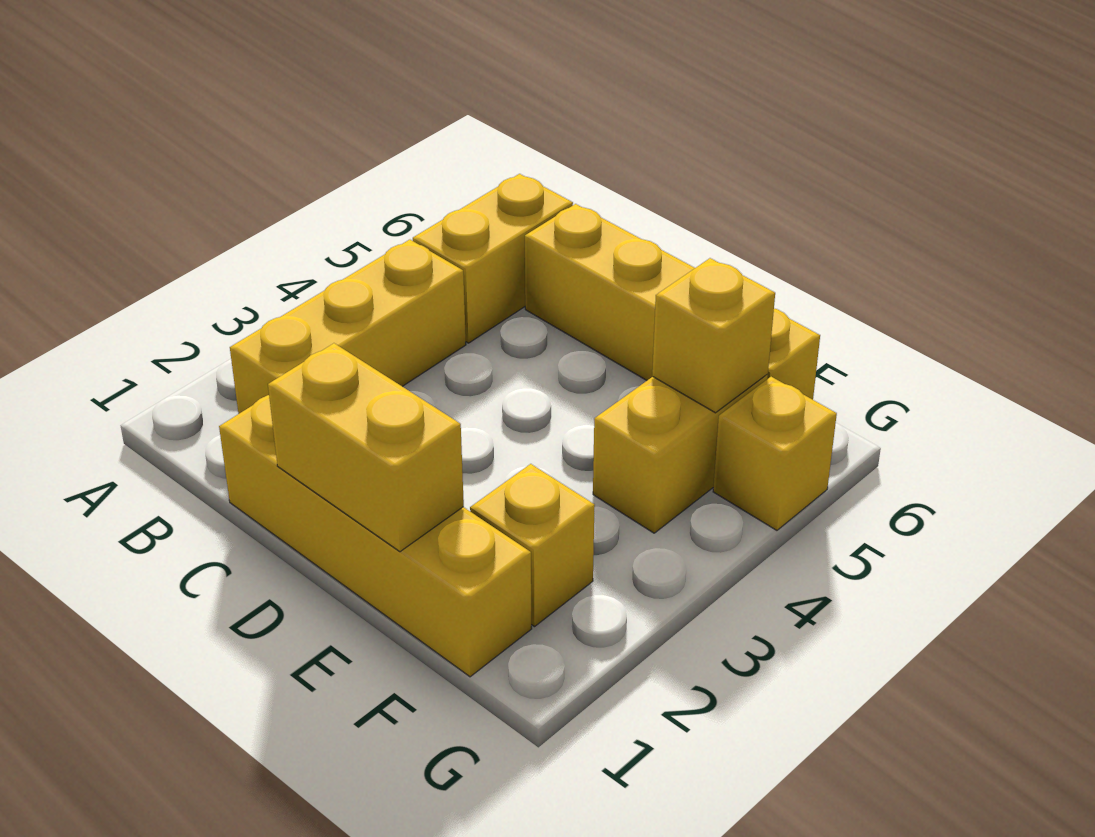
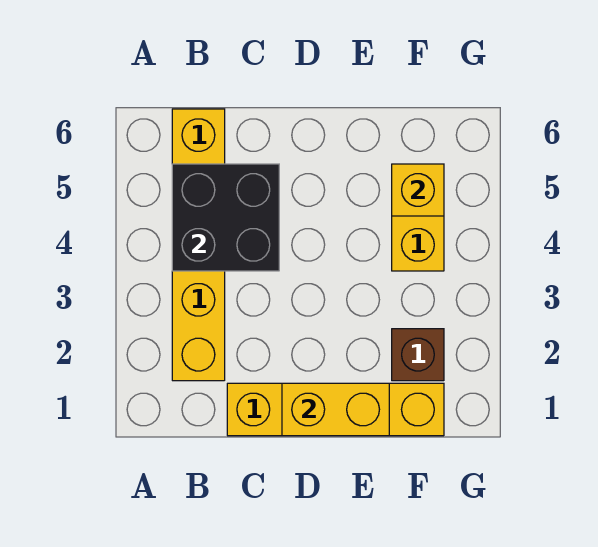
none -> black 2x2 brick [172,164,279,271]
yellow 1x4 brick [525,204,820,400] -> none
yellow 1x1 brick [470,464,595,627] -> brown 1x1 brick [392,329,444,381]
yellow 1x1 brick [713,377,837,530] -> none

